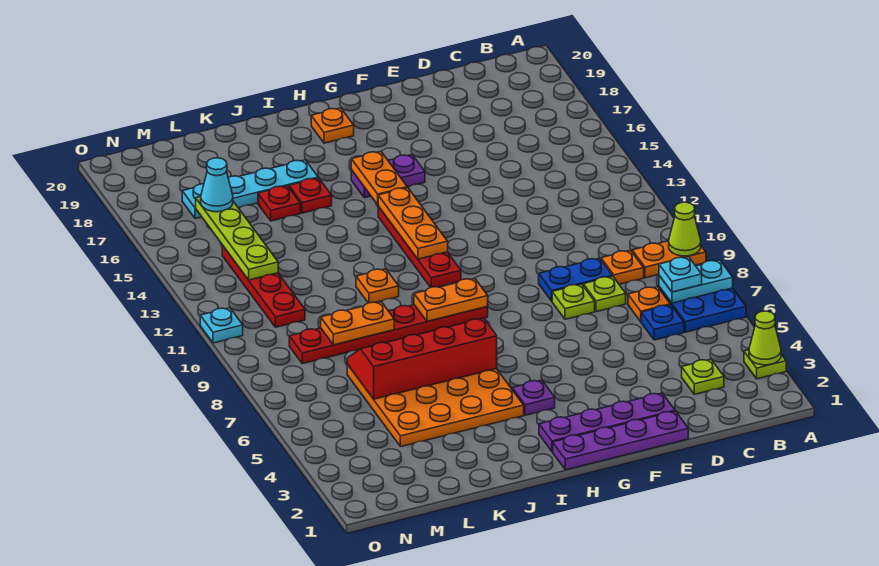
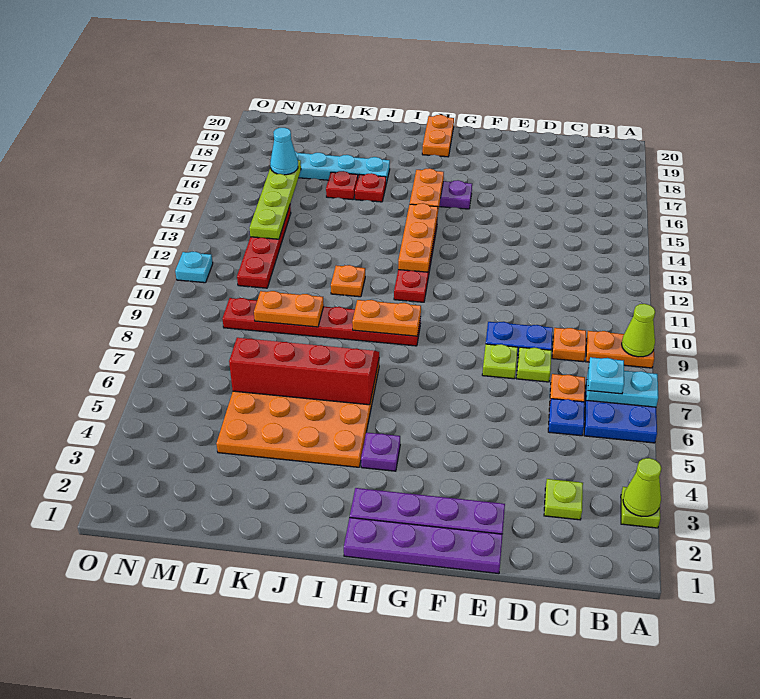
orange 1x1 plate [311,108,354,143] -> orange 1x2 plate [422,115,454,157]

